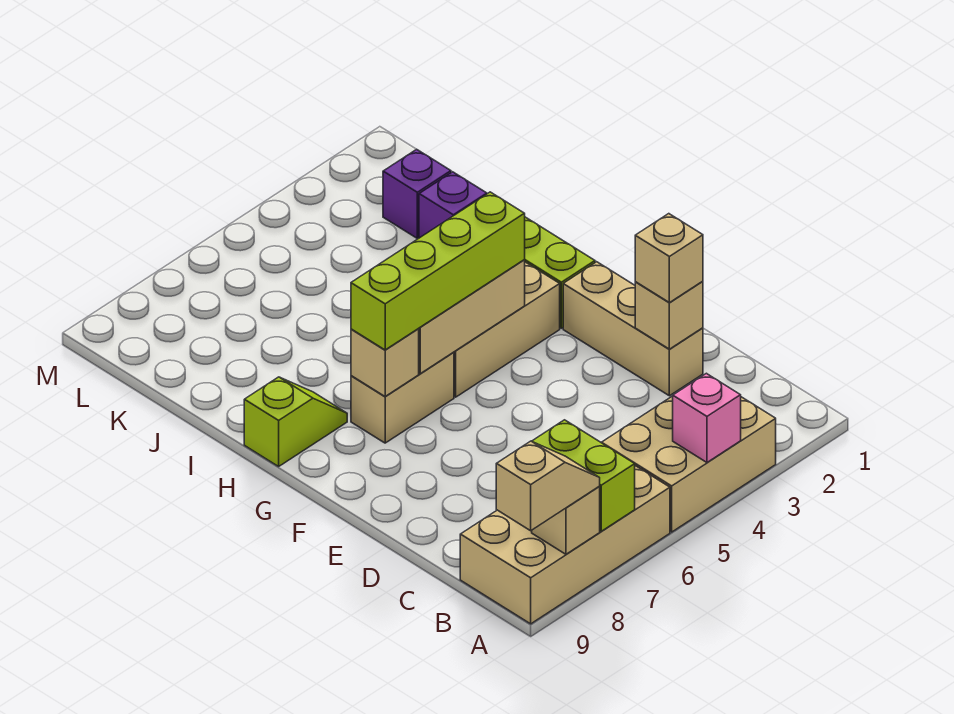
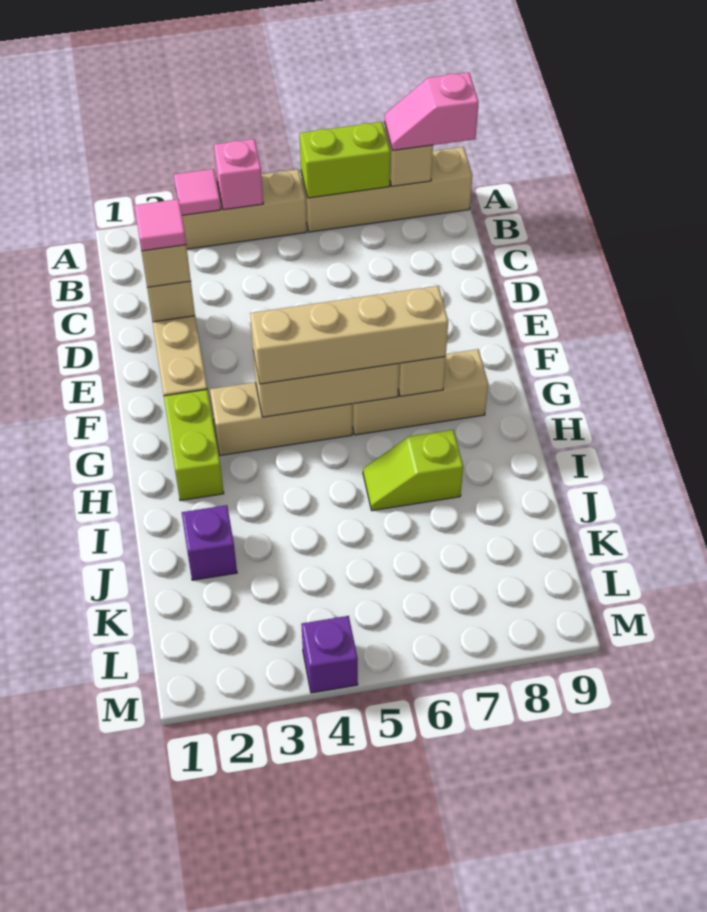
tan 2x3 brick [601,396,776,532] -> tan 1x3 brick [176,169,307,249]
none -> pink 1x1 tile [174,169,221,215]
tan 2x4 brick [460,466,670,624] -> tan 1x4 brick [301,147,472,232]
lime 1x2 brick [532,420,635,531] -> lime 1x2 brick turned to [300,122,390,198]
tan 1x2 slope [496,441,600,531] -> pink 1x2 slope [385,72,479,151]
none -> pink 1x1 tile [134,199,186,251]
lime 1x4 brick [351,192,525,350] -> tan 1x4 brick [250,286,448,384]
tan 1x2 brick [351,352,454,443] -> tan 1x3 brick [352,349,488,435]
lime 1x2 slope [244,377,347,466] -> lime 1x2 slope moved to [363,430,463,511]
purple 1x1 brick [383,149,451,238] -> purple 1x1 brick moved to [301,616,358,693]

